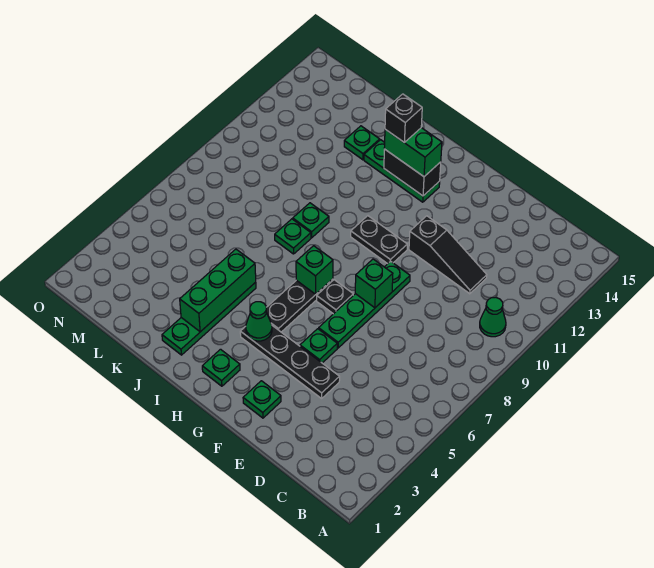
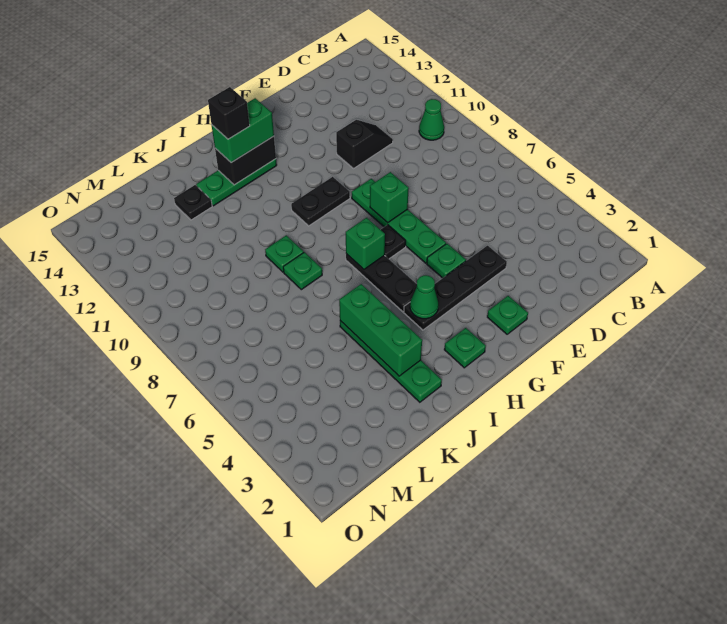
black 1x3 slope [409,216,487,294] -> black 1x2 slope [336,120,393,168]
green 1x1 plate [344,126,380,160] -> black 1x1 plate [174,185,212,220]

